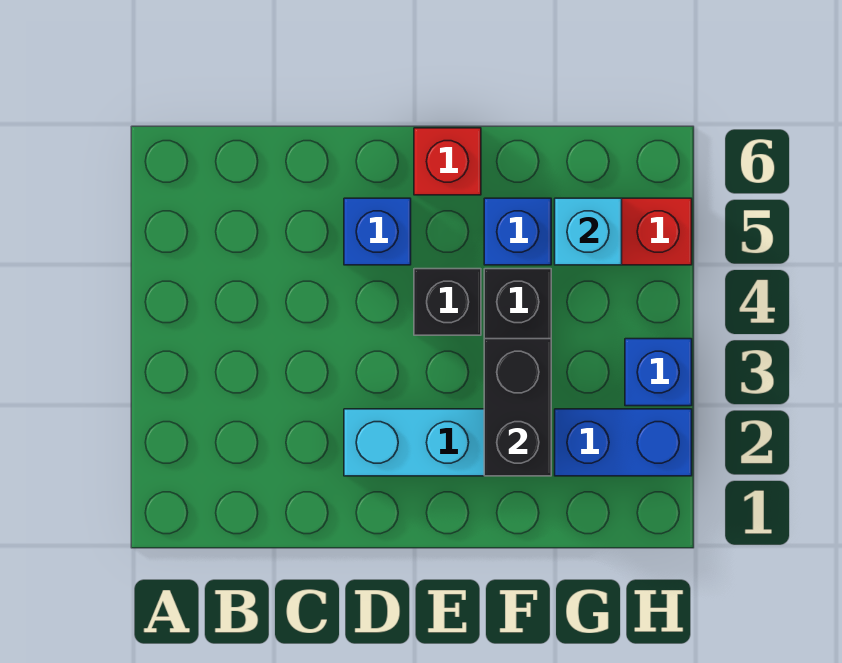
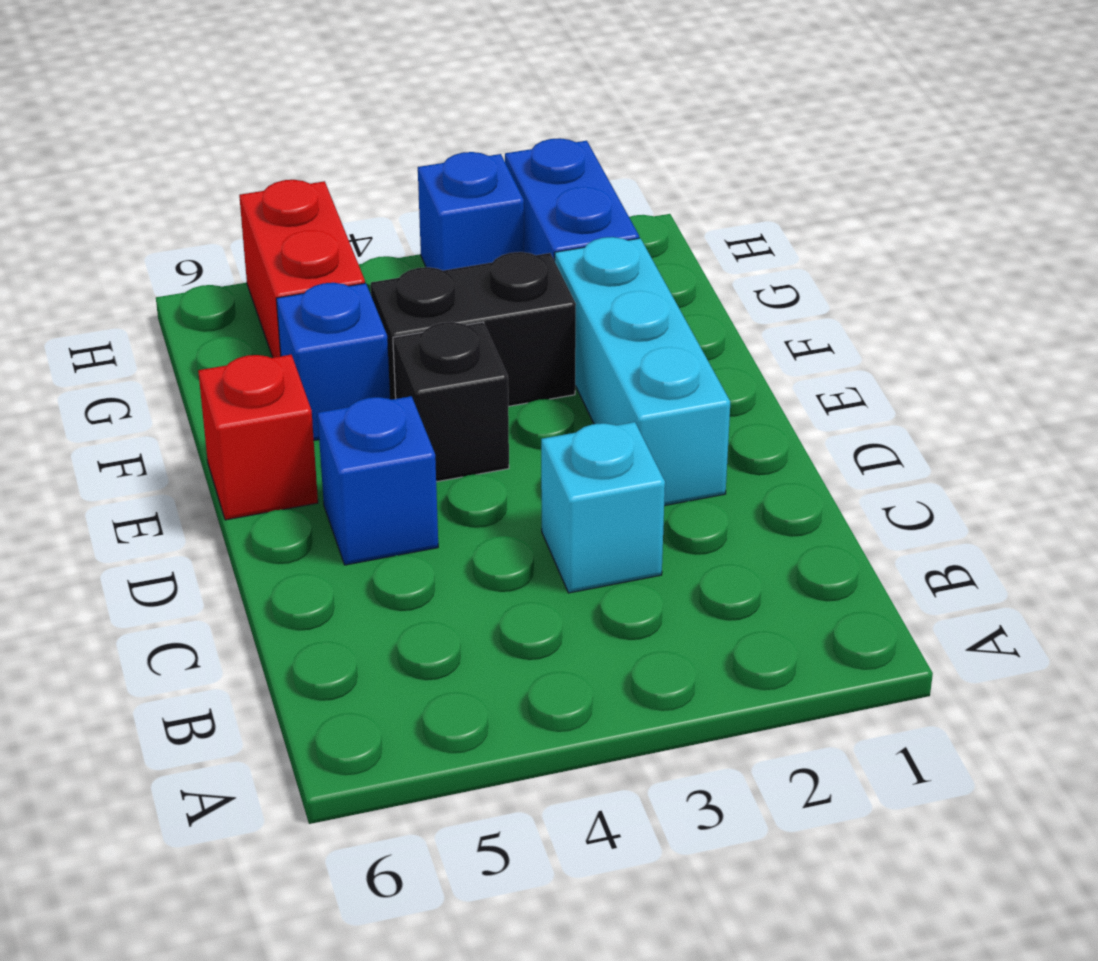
black 1x2 brick [484,339,551,476] -> none
cyan 1x1 brick [555,198,622,265] -> cyan 1x1 brick moved to [541,422,665,593]

